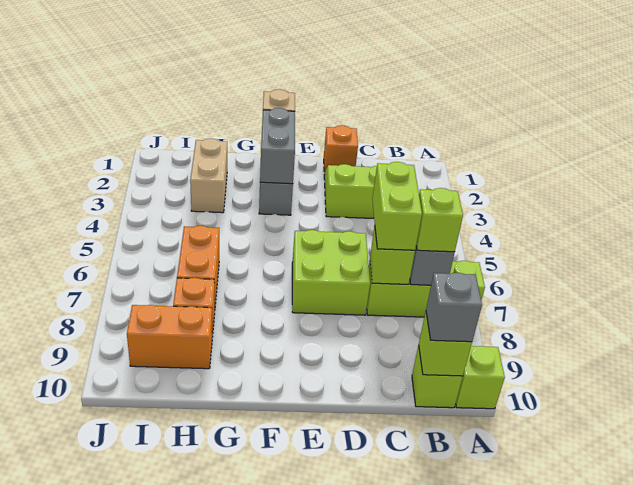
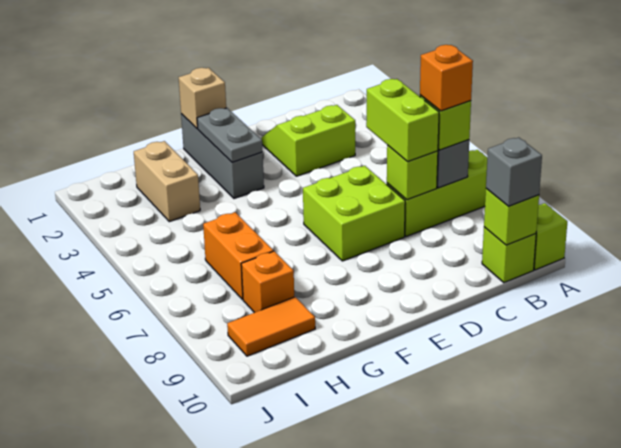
orange 1x1 brick [324,125,358,175] -> orange 1x1 brick moved to [420,45,473,111]
grey 1x2 brick [260,108,295,184] -> grey 1x2 plate [197,108,263,162]
orange 1x2 brick [127,305,212,369] -> orange 1x2 tile [227,297,315,356]

